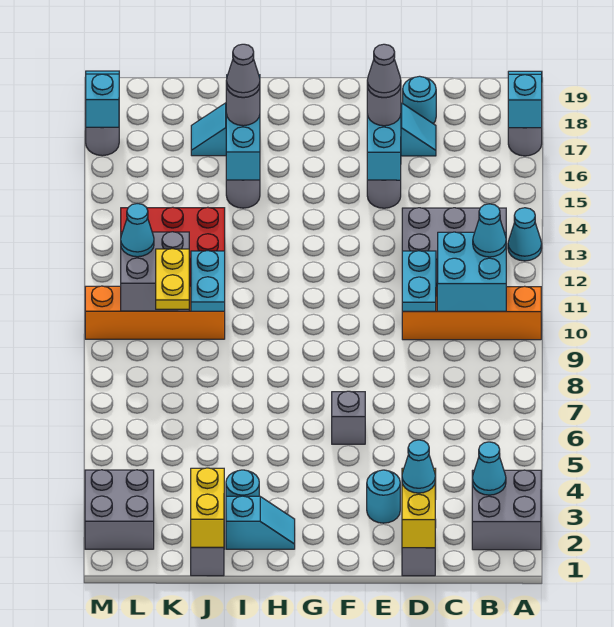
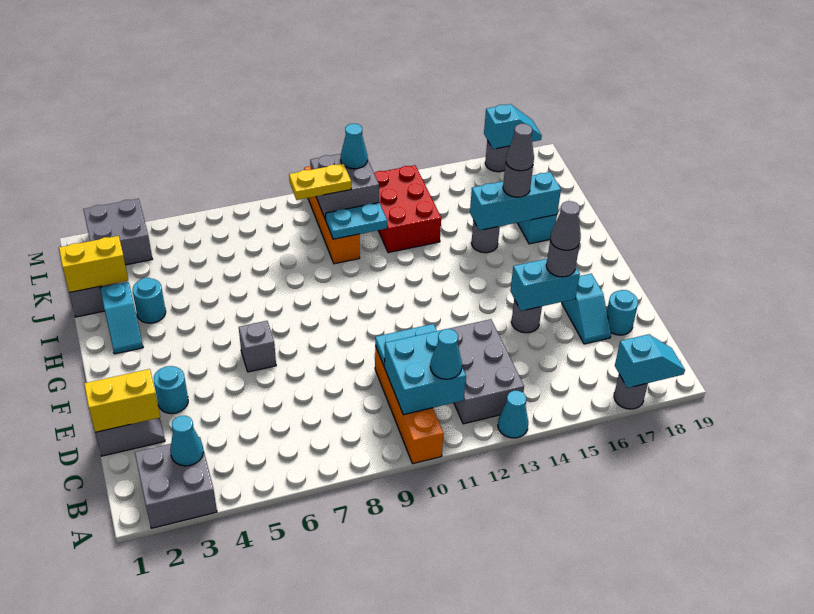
cyan 1x1 cone [402,440,435,493] -> none

